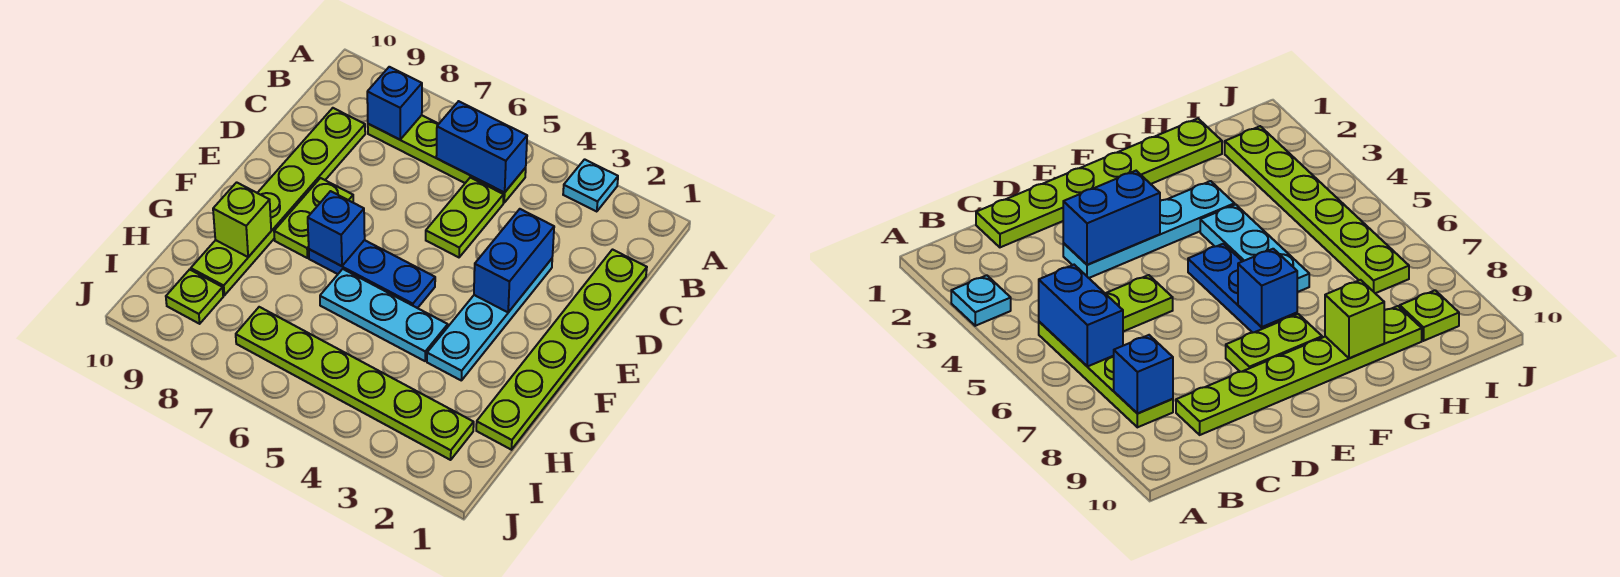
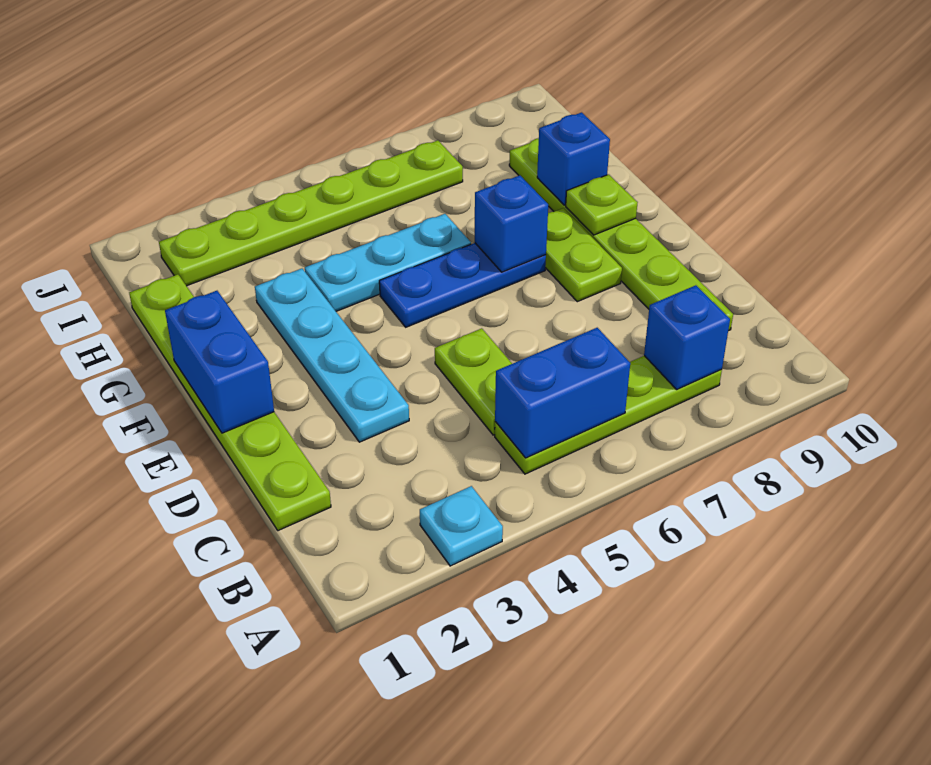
blue 1x2 brick [474,209,554,312] -> blue 1x2 brick moved to [165,291,274,433]
lime 1x1 brick [213,182,271,257] -> blue 1x1 brick [537,112,610,205]
lime 1x1 plate [166,269,223,324] -> lime 1x1 plate moved to [566,174,638,235]

